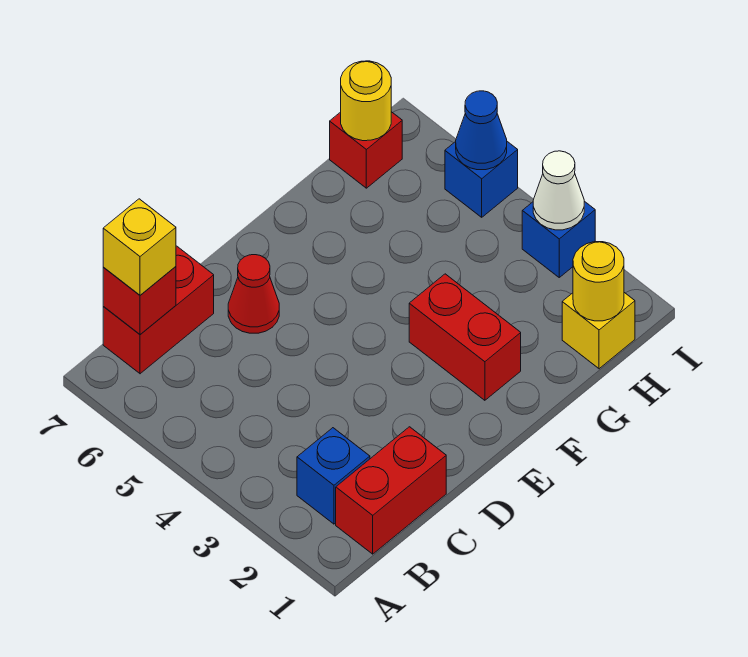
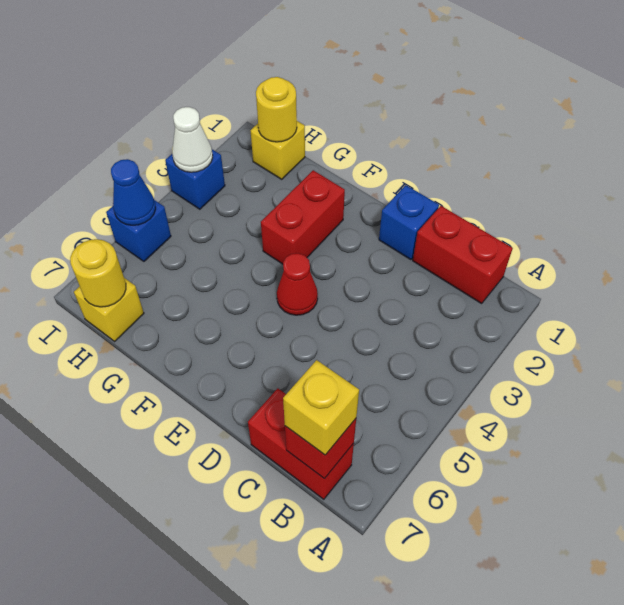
blue 1x1 brick [297,428,370,524] -> blue 1x1 brick moved to [379,185,439,260]
red 1x1 cone [228,255,279,333] -> red 1x1 cone moved to [277,253,318,315]
red 1x1 brick [330,112,402,188] -> yellow 1x1 brick [74,278,144,341]

